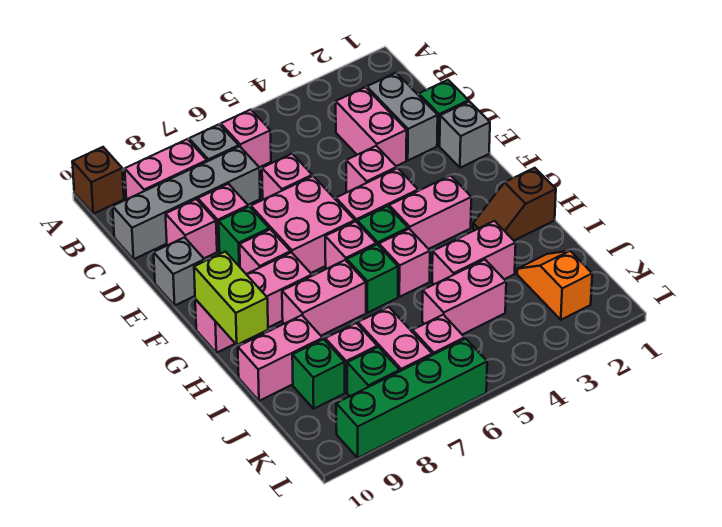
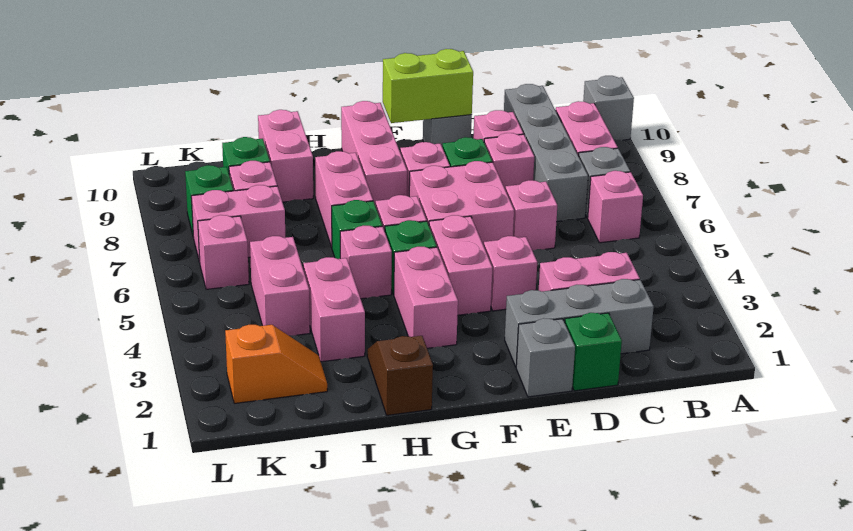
brown 1x1 brick [72,147,124,214] -> grey 1x1 brick [583,76,634,140]
grey 1x2 brick [367,73,438,160] -> grey 1x3 brick [505,279,654,367]
lime 1x2 brick [194,252,268,345] -> lime 1x2 brick moved to [383,49,473,123]
green 1x4 brick [336,339,487,458] -> none

